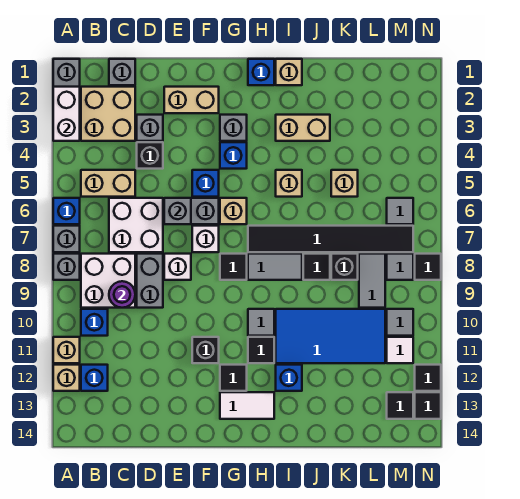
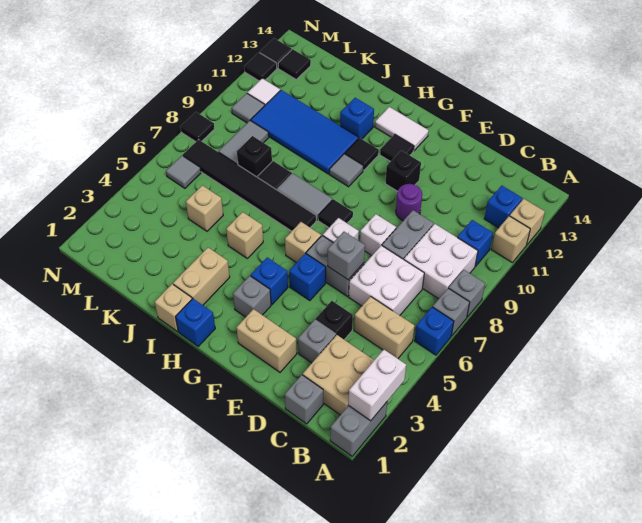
purple 1x1 round brick [109,281,135,308] -> purple 1x1 round brick moved to [396,184,422,221]
tan 1x2 brick [276,115,330,141] -> tan 1x2 brick turned to [173,248,230,305]
grey 1x1 tile [387,254,413,280] -> none

